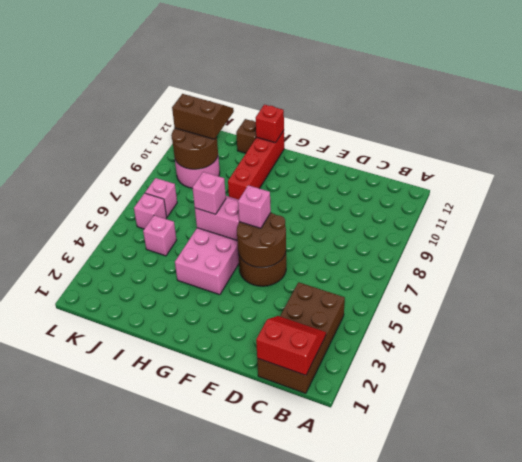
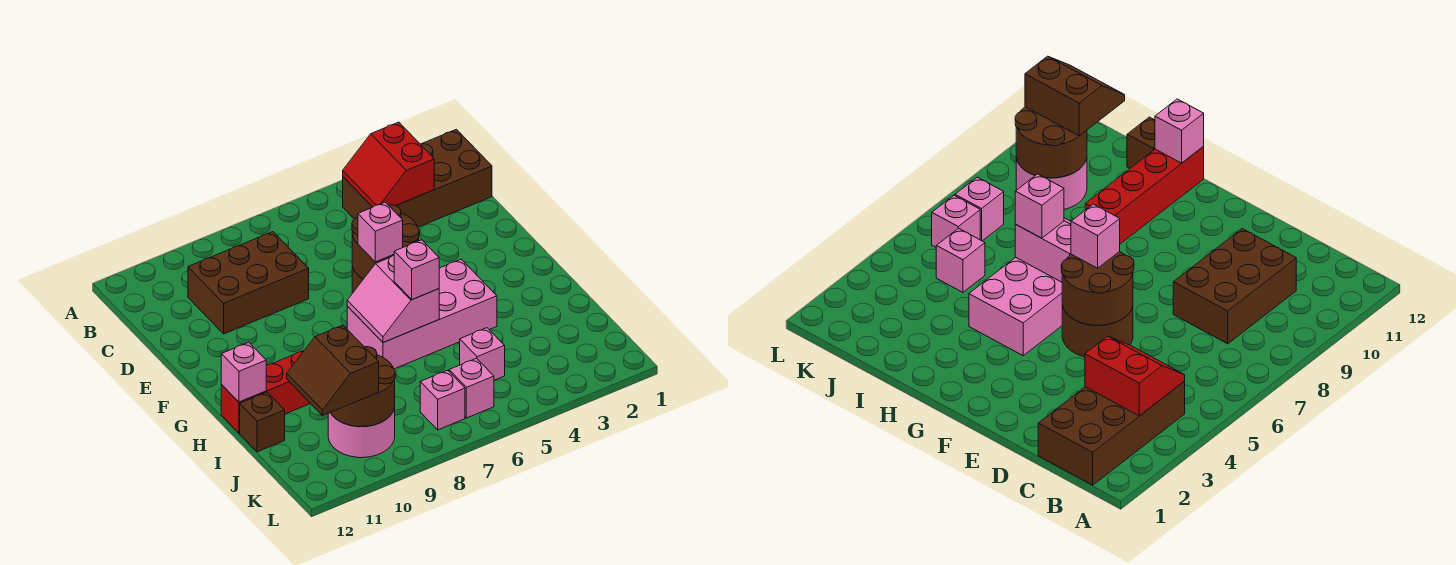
red 2x2 slope [256,316,326,375] -> red 2x2 slope moved to [343,122,434,207]
none -> brown 2x3 brick [188,232,309,334]
red 1x1 brick [256,104,284,143] -> pink 1x1 brick [221,342,266,402]

